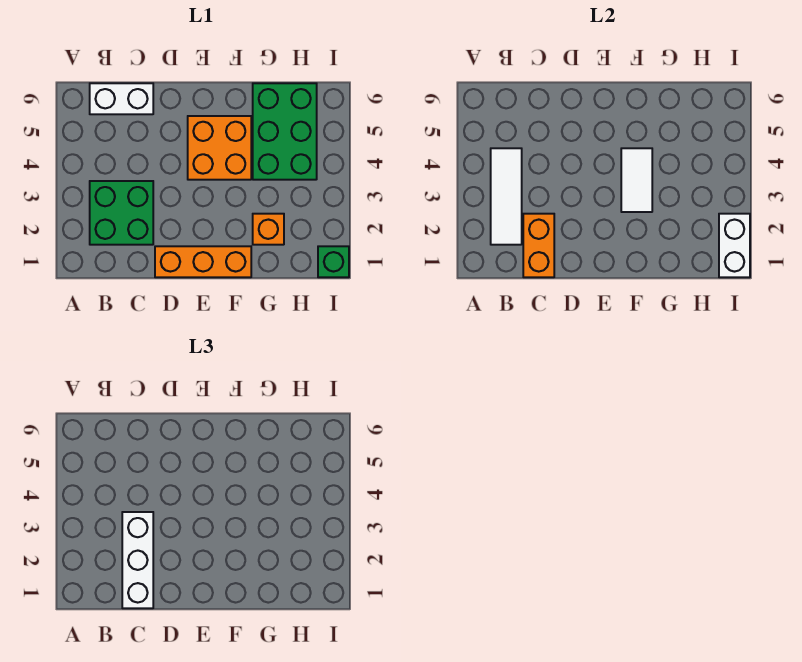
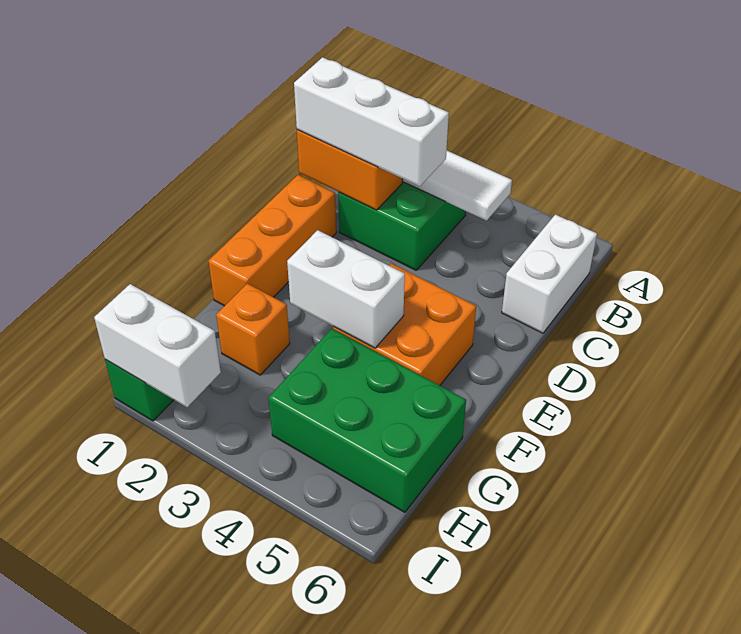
white 1x2 tile [621,148,652,212] -> white 1x2 brick [287,230,405,348]

